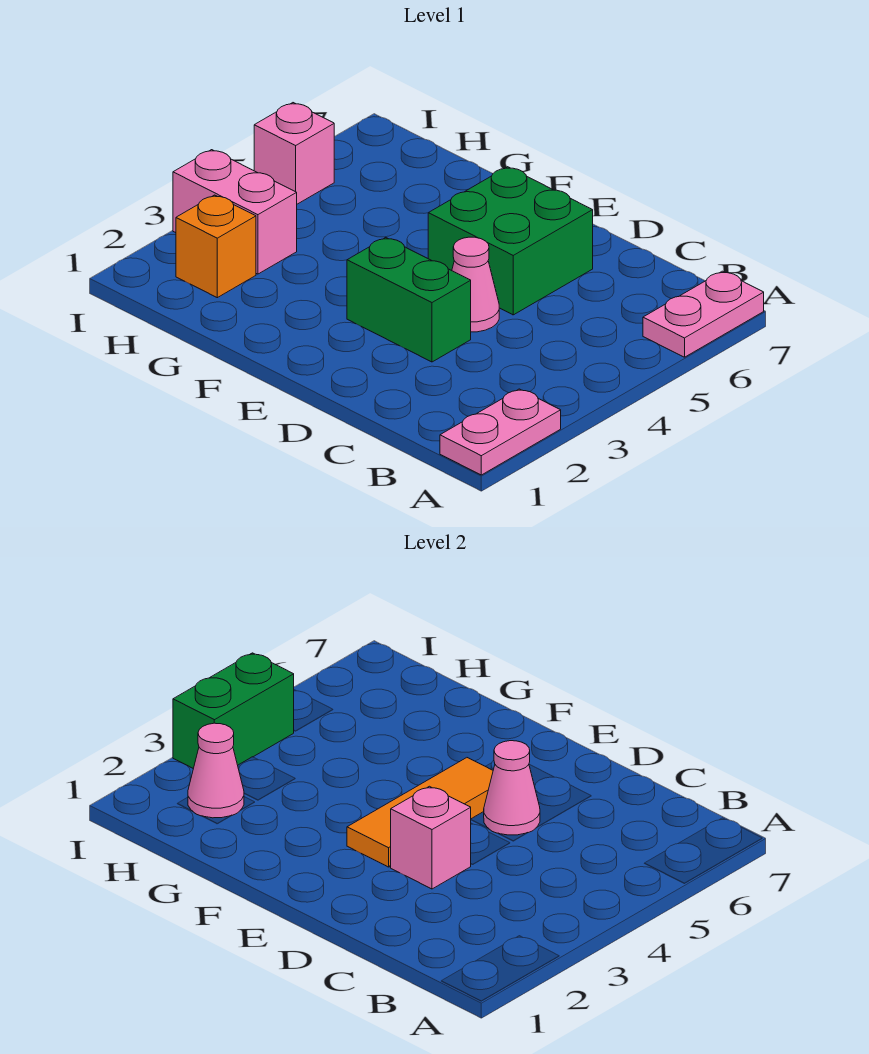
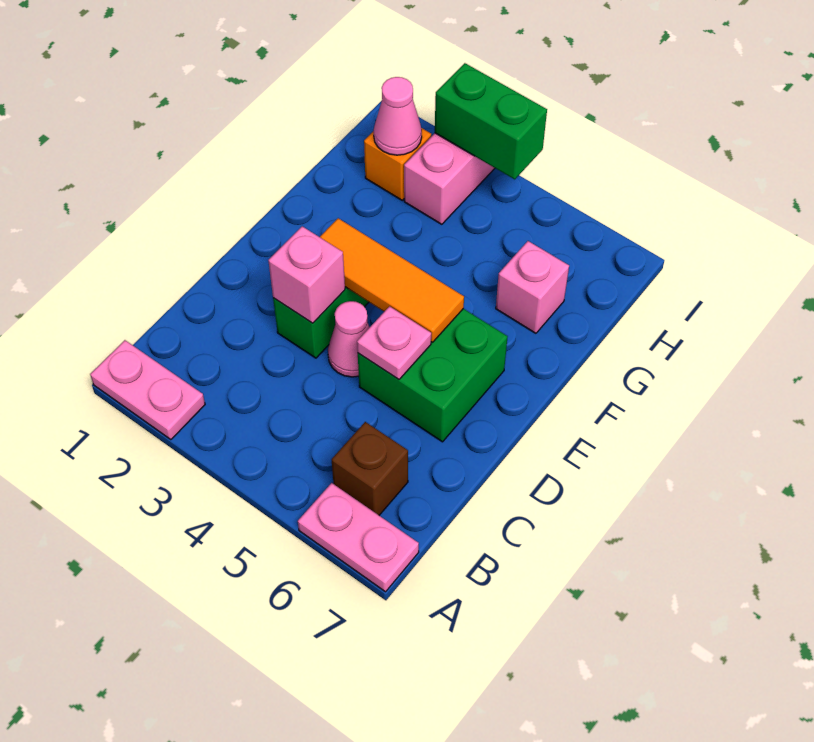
none -> brown 1x1 brick [332,422,408,515]
pink 1x1 cone [484,741,540,835] -> pink 1x1 plate [357,306,431,379]
pink 1x1 brick [254,103,334,204] -> pink 1x1 brick moved to [496,241,569,333]

